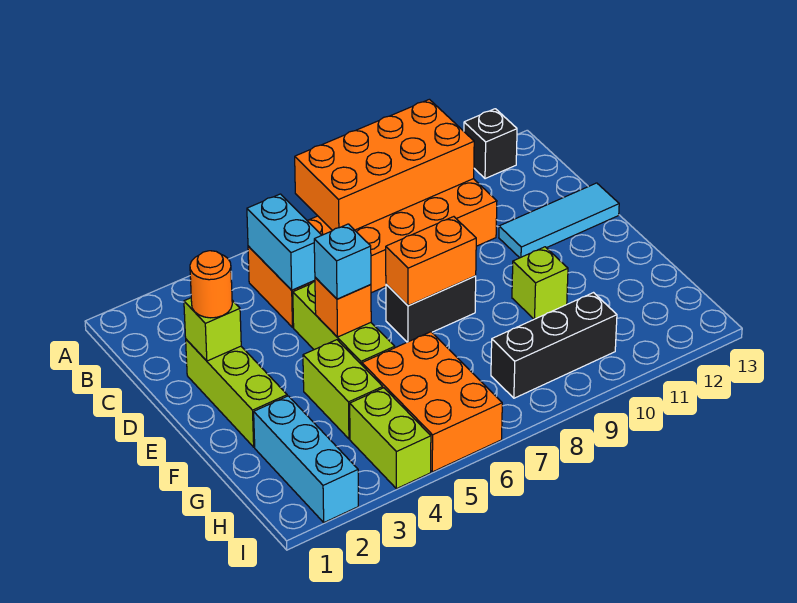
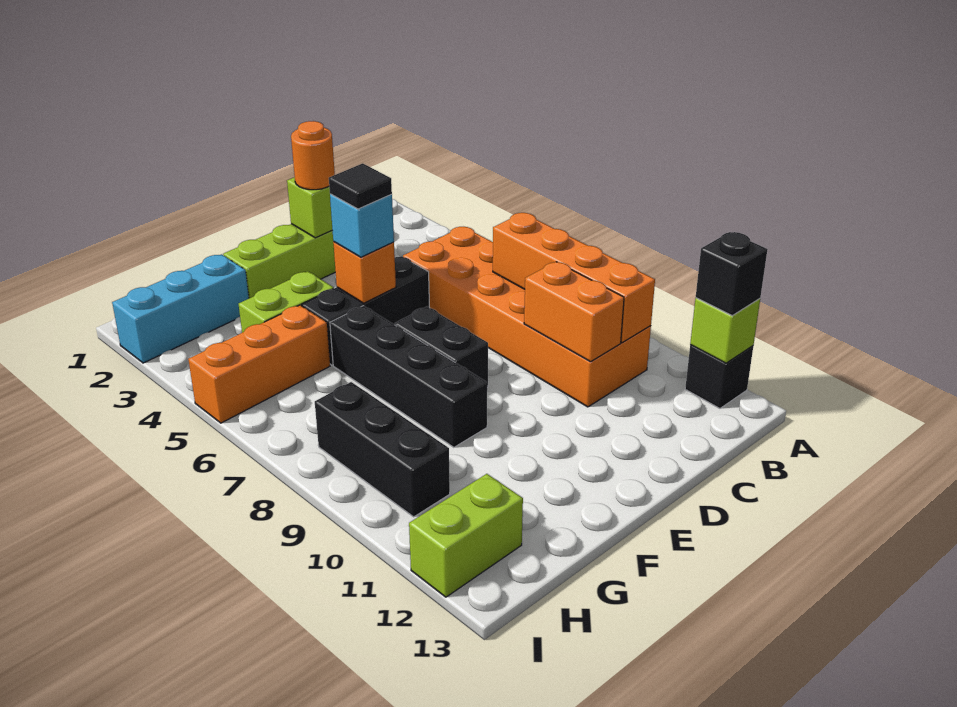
orange 2x4 brick [295,99,474,231] -> orange 1x4 brick [493,213,655,343]
none -> black 1x1 brick [696,232,768,315]
cyan 1x2 brick [247,194,322,290] -> none
lime 1x3 brick [293,282,395,365] -> black 1x3 brick [302,256,430,365]
cyan 1x3 tile [499,183,619,258] -> none
none -> black 1x1 tile [329,163,392,209]
orange 1x2 brick [386,217,476,306] -> orange 1x2 brick moved to [524,262,624,362]
none -> black 1x4 brick [330,306,487,447]
lime 1x1 brick [512,247,568,319] -> lime 1x1 brick moved to [690,298,760,363]
orange 2x3 brick [362,332,502,472] -> orange 1x3 brick [188,305,330,423]
lime 1x2 brick [350,388,431,489] -> lime 1x2 brick moved to [409,474,523,597]

